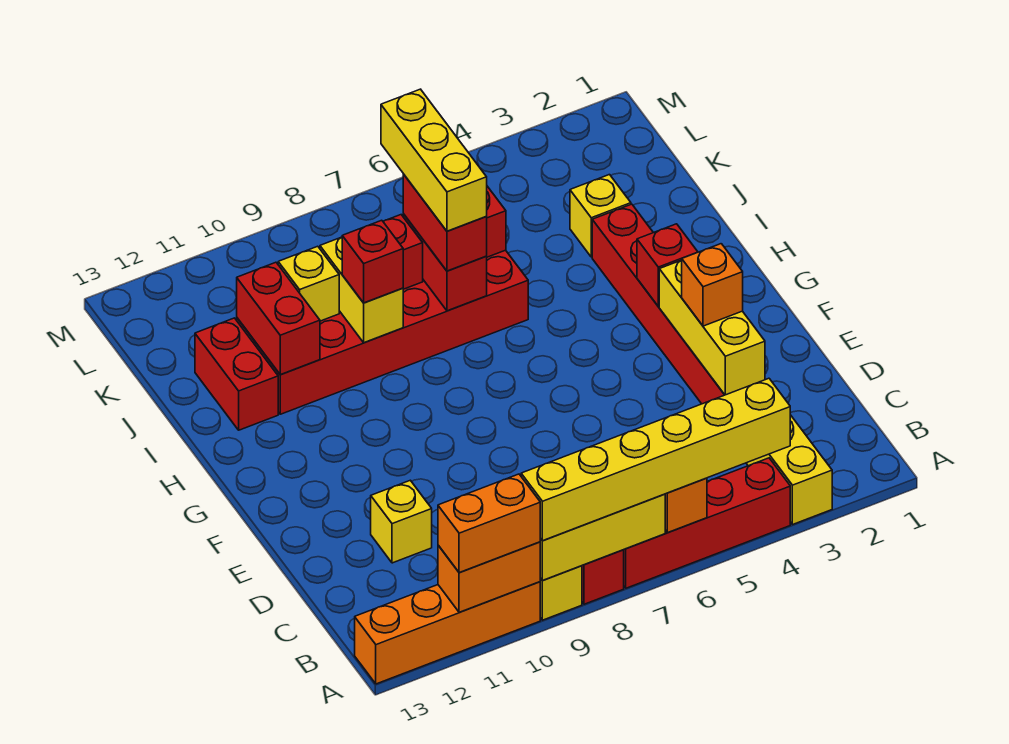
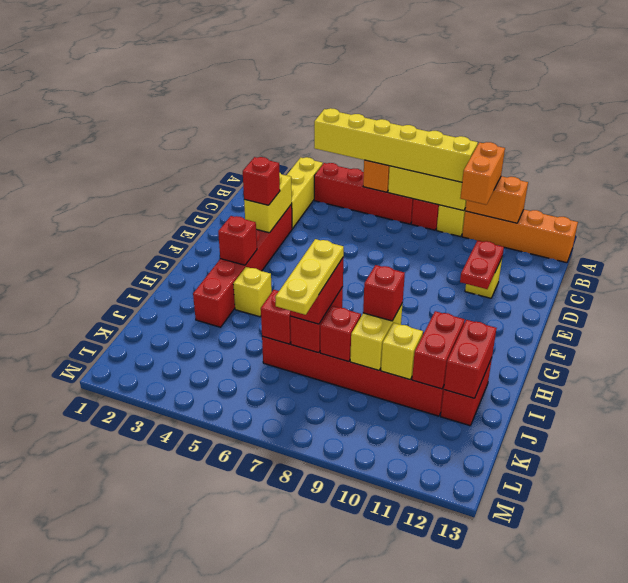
orange 1x2 brick [438,474,540,573] -> orange 1x2 brick turned to [460,142,505,205]
yellow 1x3 brick [659,260,765,395] -> yellow 1x2 brick [244,173,292,233]
none -> red 1x2 plate [460,241,504,289]
orange 1x1 brick [682,244,743,326] -> red 1x1 brick [243,157,280,205]
yellow 1x3 brick [381,89,487,231] -> yellow 1x3 plate [275,239,344,315]
none -> red 1x2 brick [444,320,497,398]
yellow 1x1 brick [570,175,631,257] -> yellow 1x1 brick moved to [233,267,272,317]

